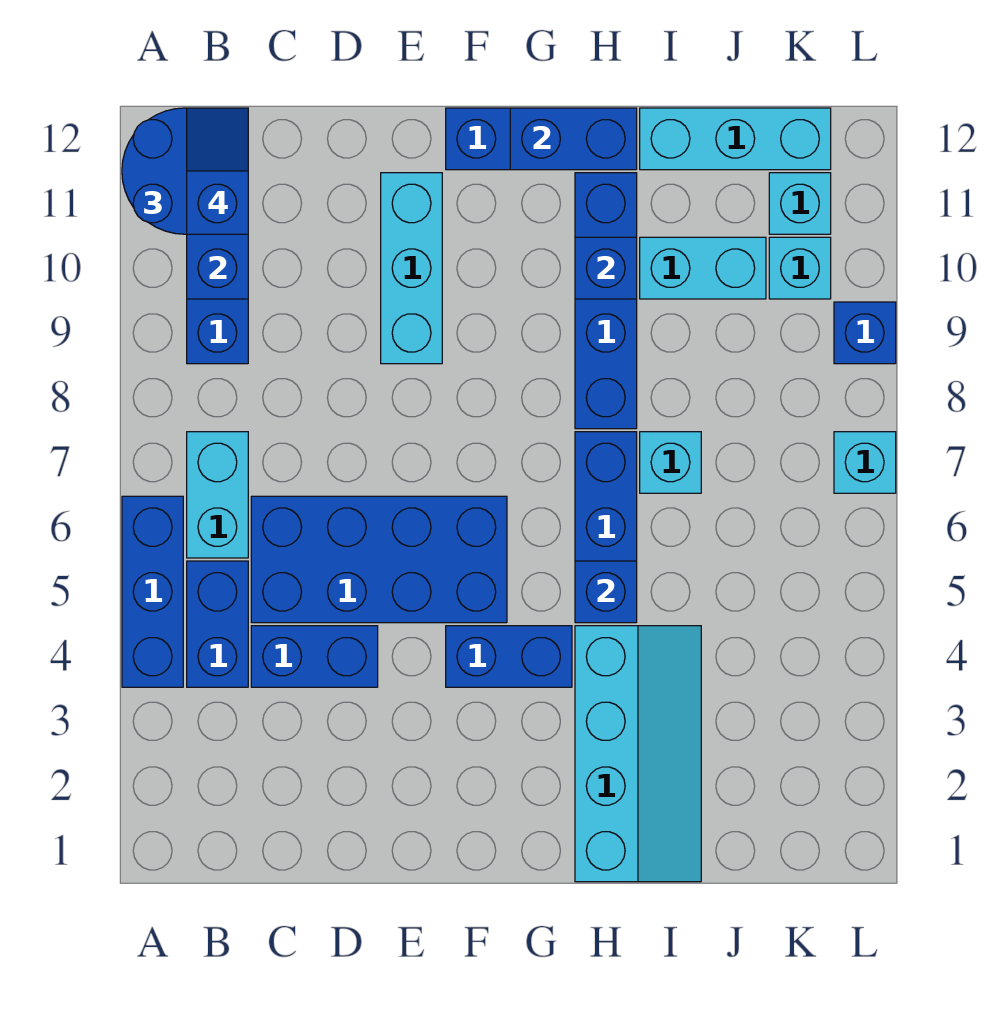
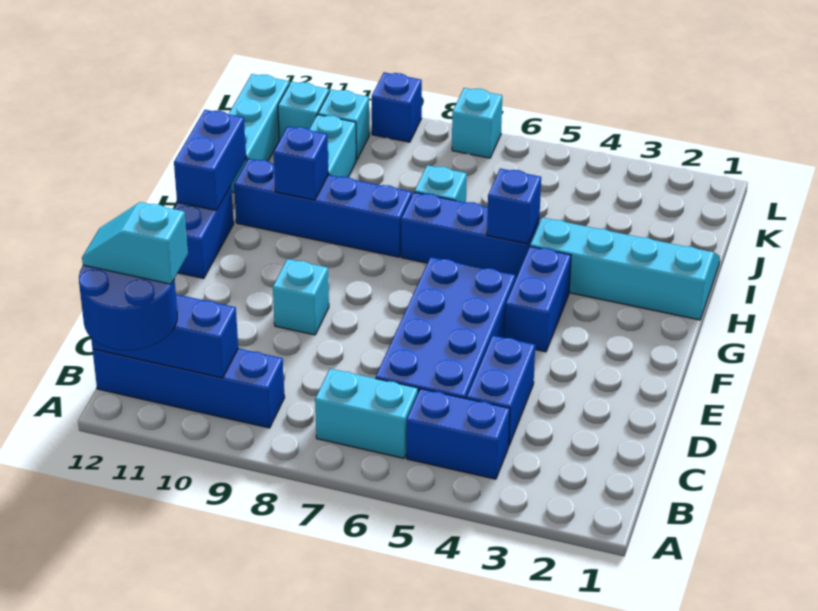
blue 1x3 brick [122,496,183,687] -> none
blue 1x2 slope [187,108,248,234] -> cyan 1x2 slope [82,202,188,284]
cyan 1x3 brick [381,173,442,364] -> cyan 1x1 brick [273,259,329,335]

